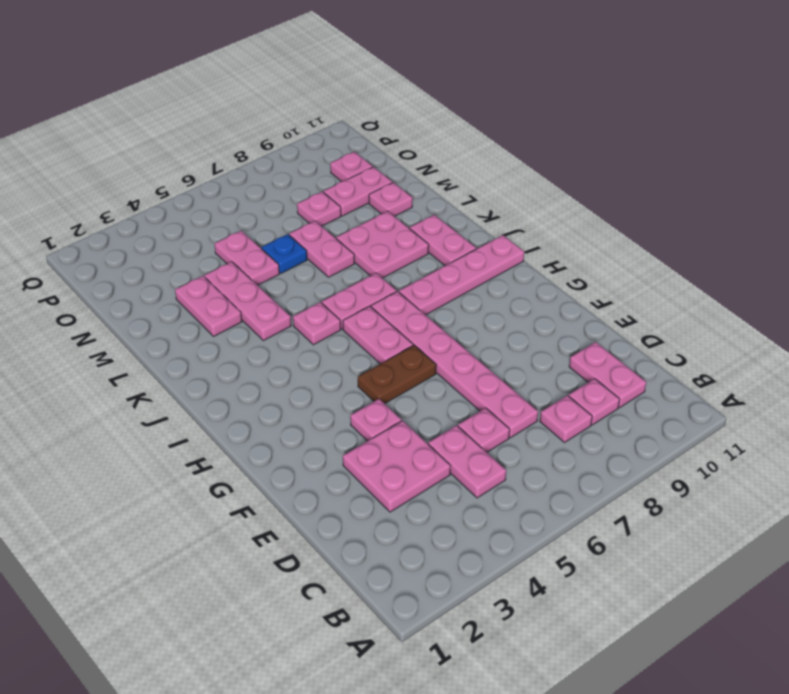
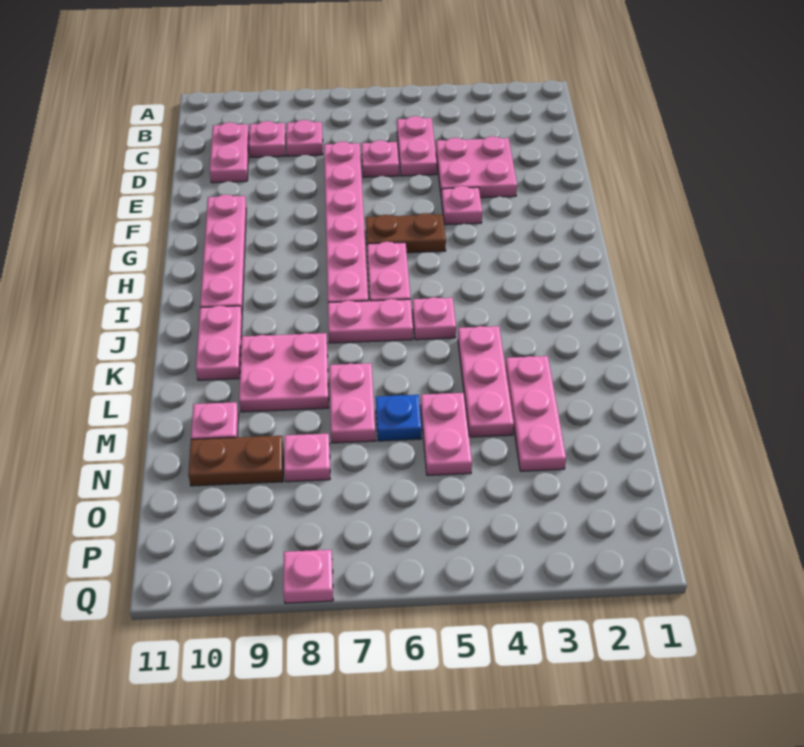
pink 1x4 plate [399,235,524,315] -> pink 1x4 plate turned to [200,195,246,312]
pink 1x2 plate [175,276,242,336] -> pink 1x3 plate [505,356,566,471]
pink 1x2 plate [323,167,392,216] -> brown 1x2 plate [188,436,283,486]
pink 1x1 plate [330,152,373,182] -> pink 1x1 plate moved to [283,550,333,603]

